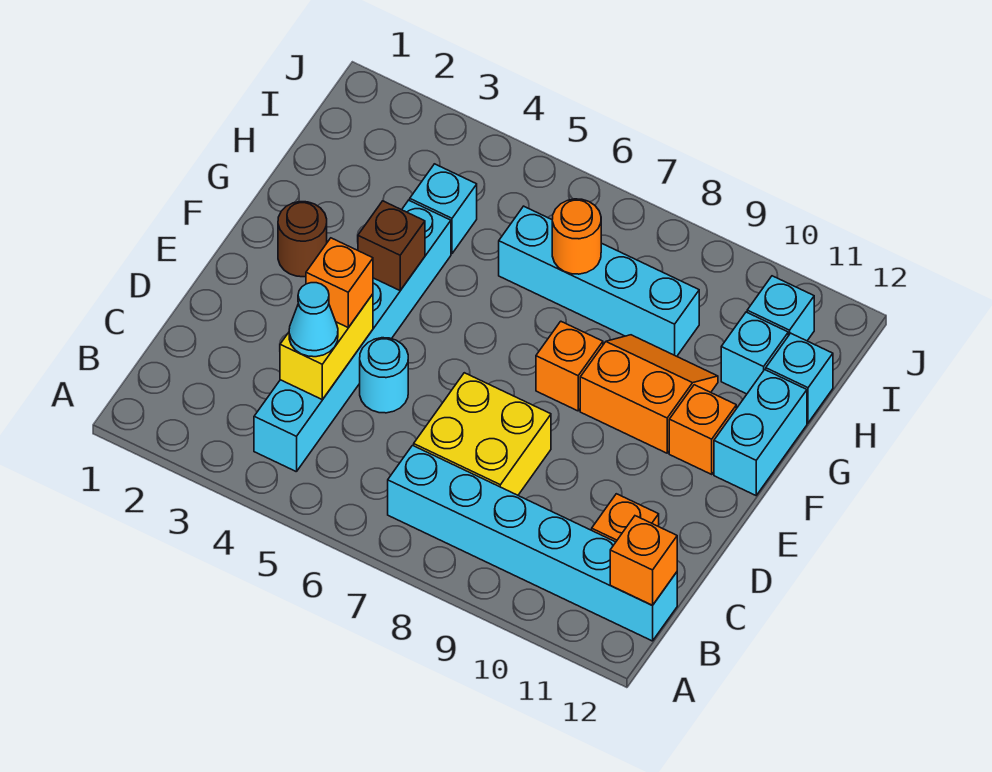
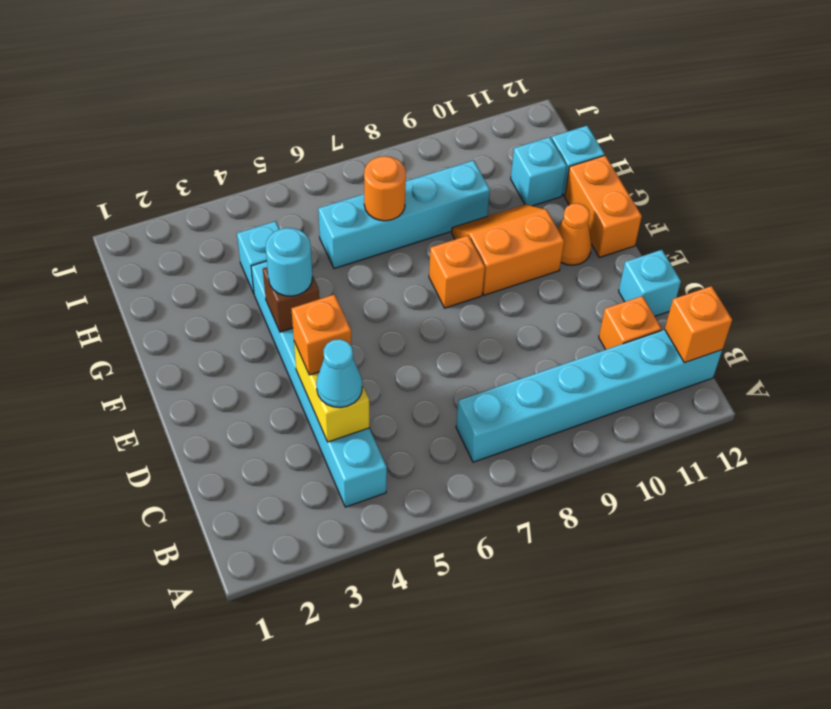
yellow 2x2 brick [414,373,551,495] -> none
cyan 1x1 round brick [360,338,408,413] -> cyan 1x1 round brick moved to [266,228,312,296]
brown 1x1 round brick [278,202,327,277] -> none
orange 1x1 brick [669,385,736,474] -> orange 1x1 cone [558,203,592,265]
cyan 1x2 brick [714,370,807,495] -> orange 1x2 brick [565,155,642,258]
cyan 1x1 brick [747,276,814,341] -> cyan 1x1 brick moved to [619,250,681,316]

